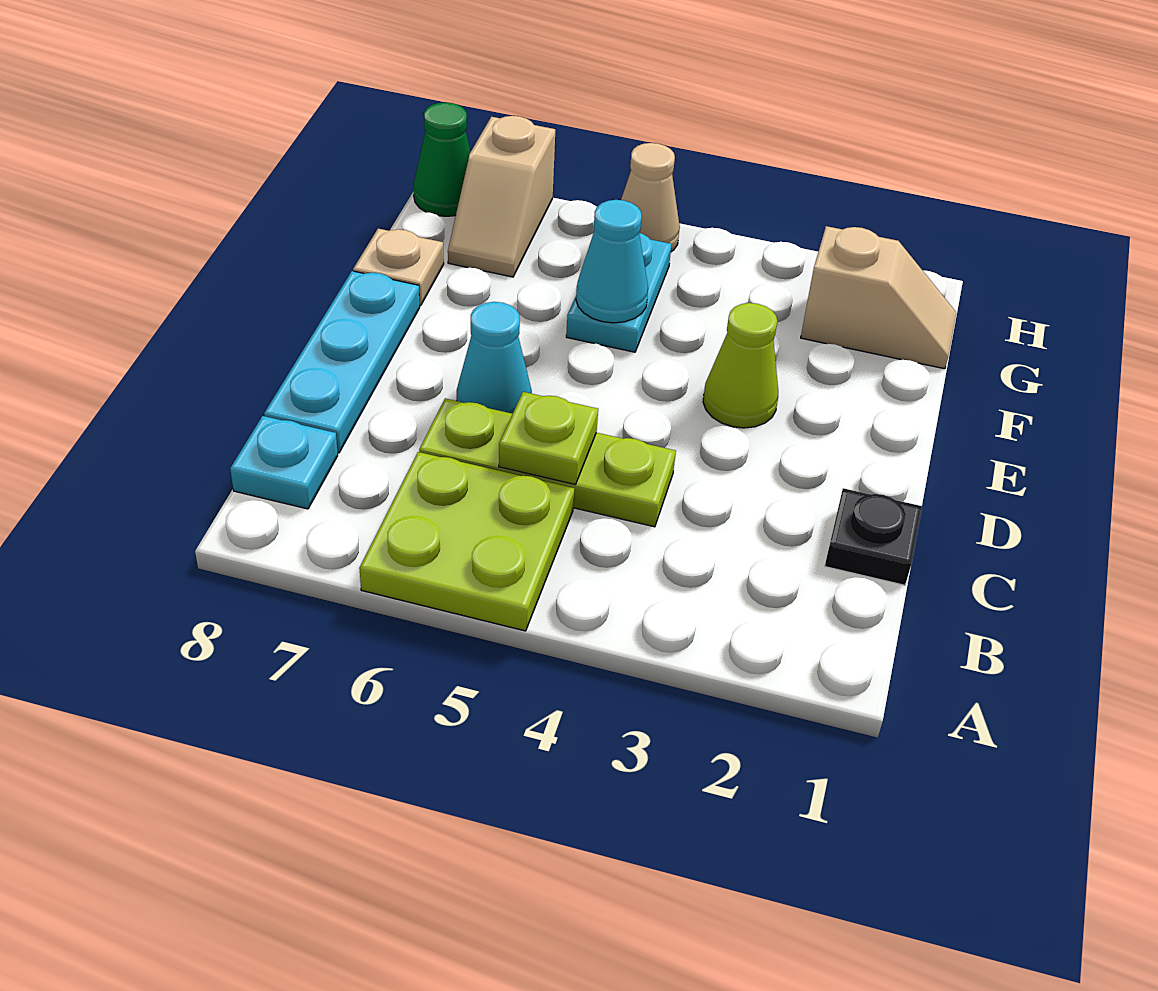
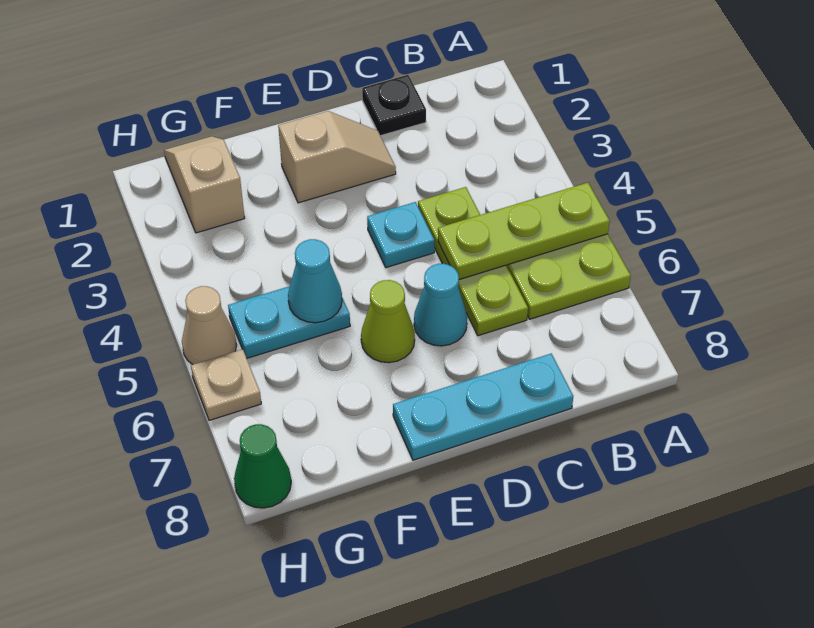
cyan 1x1 plate [230,416,338,509] -> cyan 1x1 plate moved to [367,202,434,268]
lime 1x1 plate [499,392,598,485] -> lime 1x3 plate [438,183,610,280]
lime 1x1 cone [703,303,778,428] -> lime 1x1 cone moved to [361,280,415,363]
tan 1x1 plate [353,229,444,306] -> tan 1x1 plate moved to [191,349,261,420]
tan 1x2 slope [448,116,555,277] -> tan 1x2 slope moved to [278,111,396,203]

